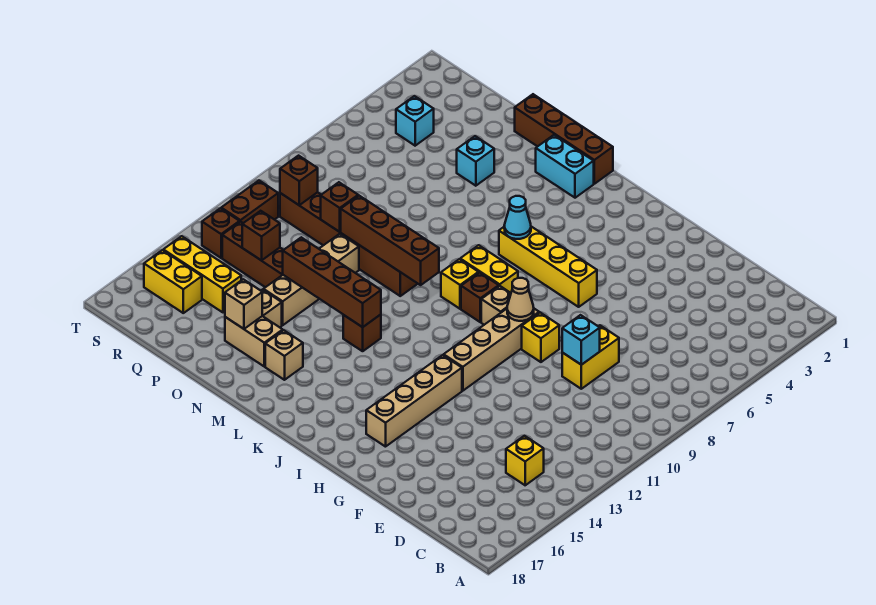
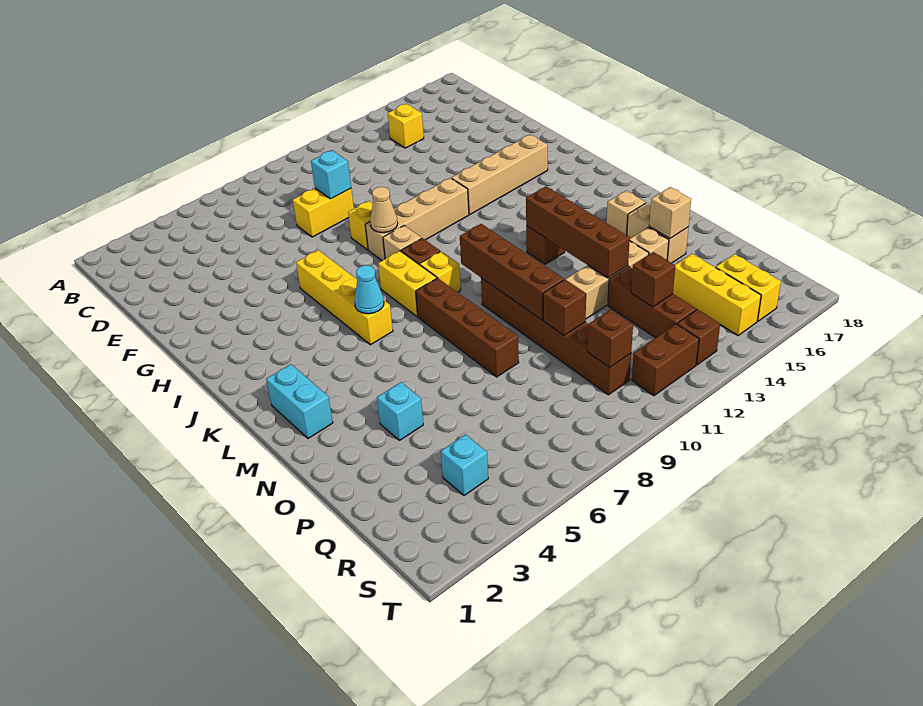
brown 1x4 brick [515,94,613,184] -> brown 1x4 brick moved to [416,278,519,377]

